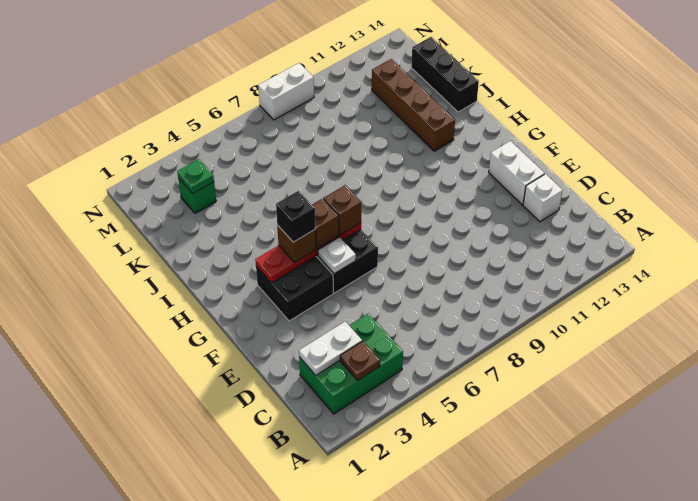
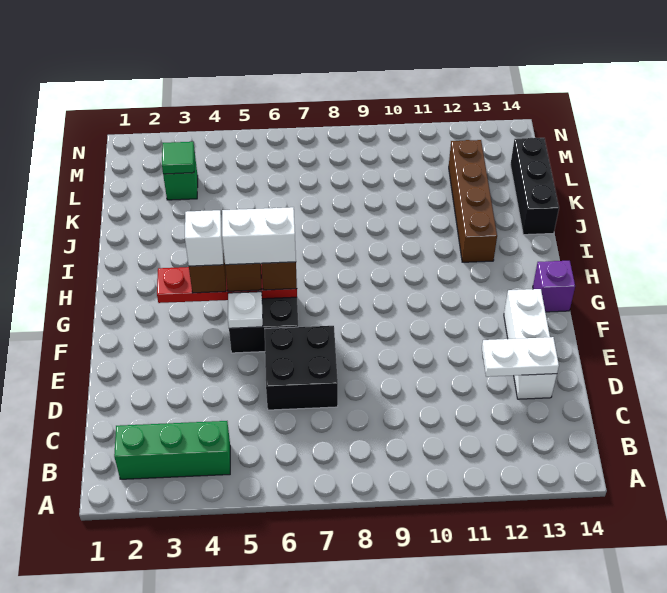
green 2x3 brick [299,313,403,414] -> green 1x3 brick [114,421,230,479]
brown 1x1 plate [340,341,380,381] -> none
white 1x2 plate [299,322,362,375] -> white 1x2 plate moved to [482,337,559,377]
black 2x2 brick [256,257,333,321] -> black 2x2 brick moved to [265,326,338,410]
black 1x1 brick [276,191,316,242] -> white 1x1 brick [185,210,223,266]
none -> purple 1x1 brick [533,261,575,312]
green 1x1 plate [177,159,214,194] -> green 1x1 tile [162,142,195,174]
white 1x2 brick [258,63,314,120] -> white 1x2 brick moved to [222,207,296,265]

